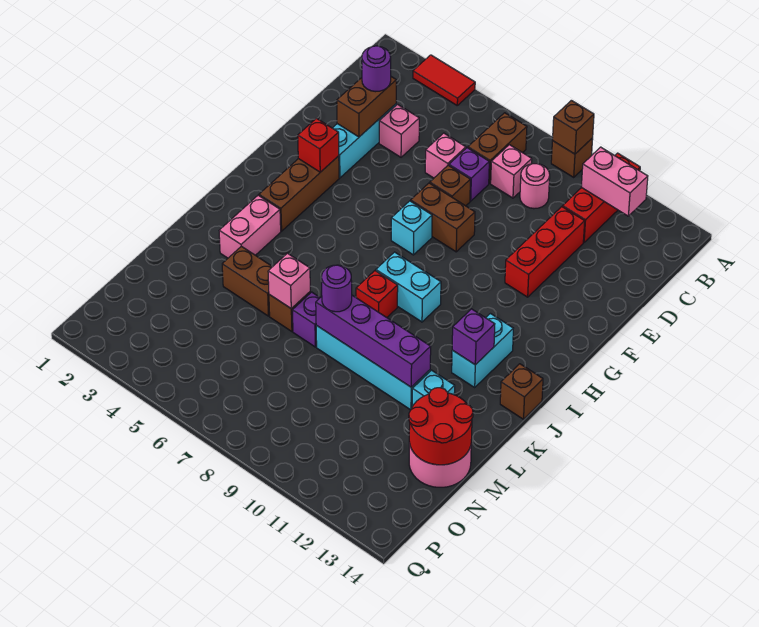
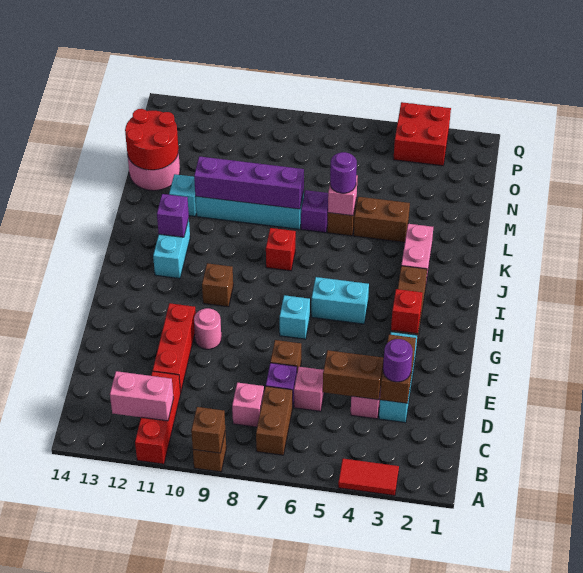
pink 1x1 round brick [520,164,550,209] -> pink 1x1 round brick moved to [194,308,221,349]
brown 1x2 brick [411,183,475,252] -> brown 1x2 brick moved to [323,350,383,400]
cyan 1x2 brick [376,252,441,322] -> cyan 1x2 brick moved to [311,277,369,324]
brown 1x1 brick [500,364,543,419] -> brown 1x1 brick moved to [202,263,233,307]
purple 1x1 round brick [322,265,352,312] -> purple 1x1 round brick moved to [330,152,357,193]
none -> red 2x2 brick [393,102,451,166]

